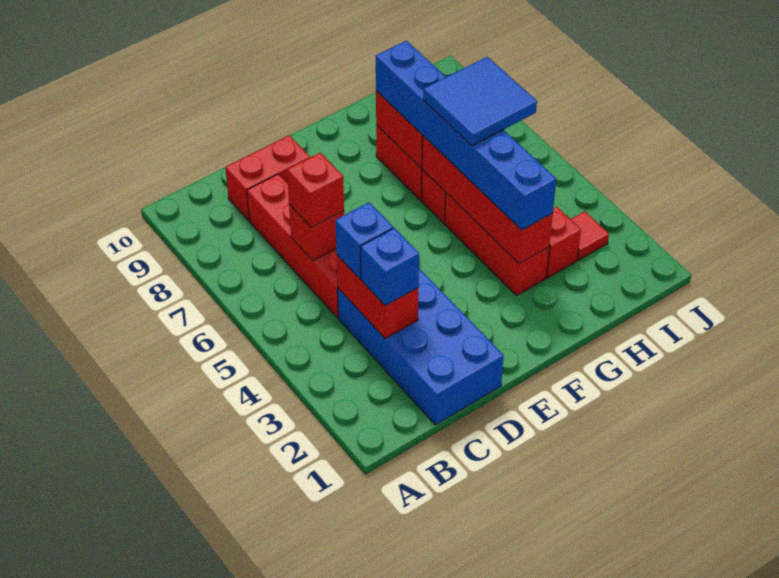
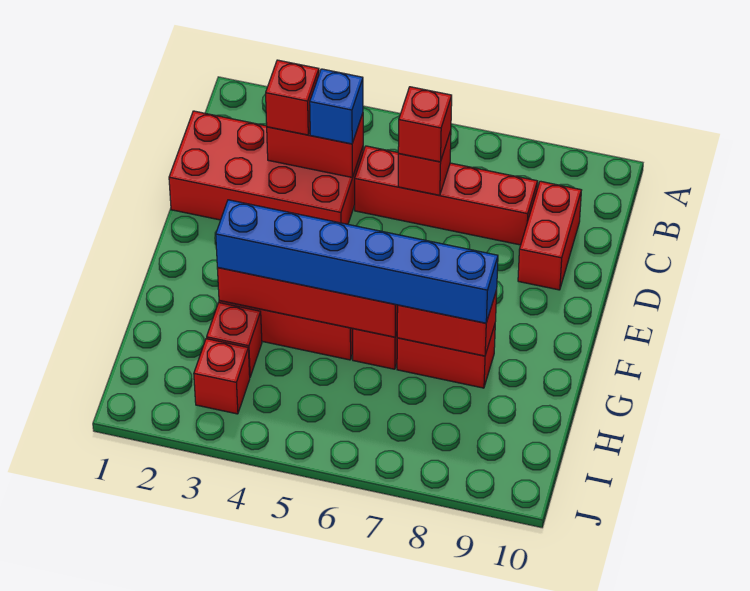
blue 2x4 brick [338,269,504,425] -> red 2x4 brick [169,111,363,224]
blue 1x1 brick [360,228,419,306] -> red 1x1 brick [266,60,319,135]
blue 2x2 tile [423,57,537,146] -> none
red 1x1 tile [571,211,609,260] -> red 1x1 brick [194,339,250,414]

